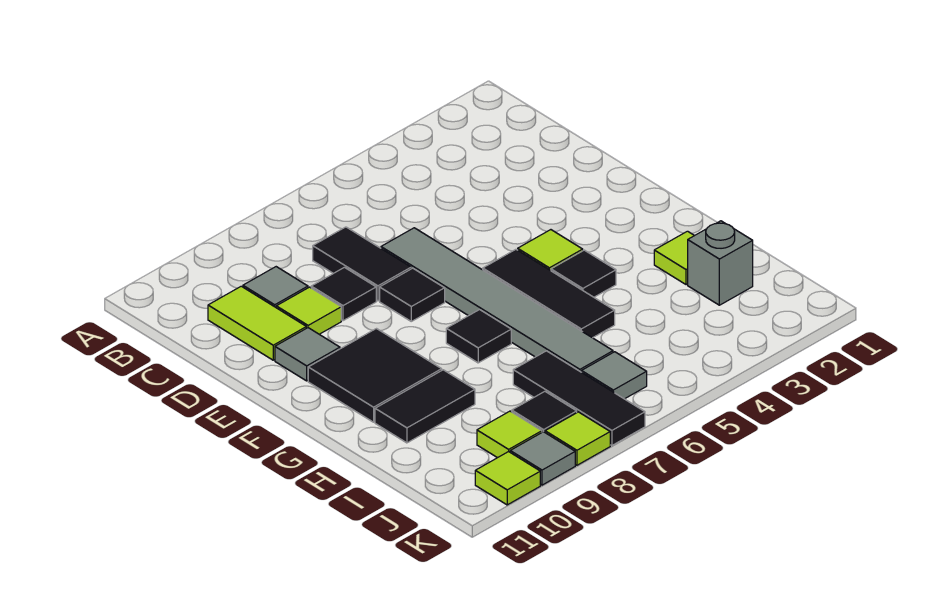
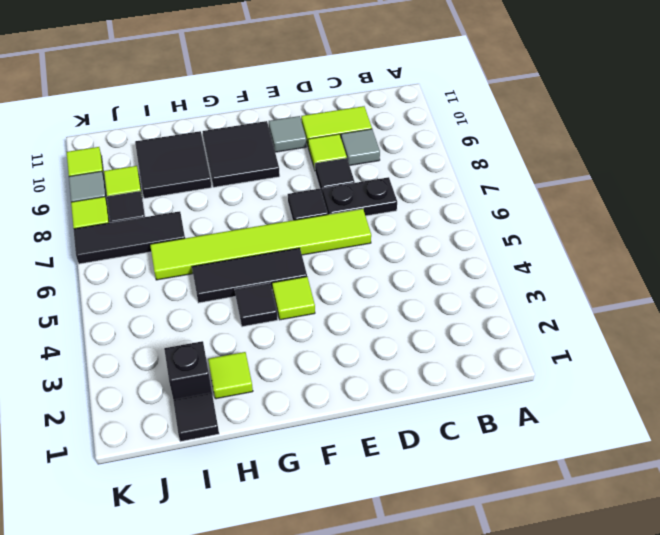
black 1x2 tile [313,227,411,301] -> black 1x2 plate [322,177,397,216]
grey 1x6 tile [381,228,613,372] -> lime 1x6 tile [150,209,371,280]
black 1x1 tile [446,310,511,363] -> black 1x1 tile moved to [173,393,219,442]
black 1x2 tile [375,370,475,443] -> black 2x2 tile [135,131,211,198]
grey 1x1 brick [688,221,753,305] -> black 1x1 brick [164,341,212,400]
grey 1x1 tile [582,352,647,399] -> none

